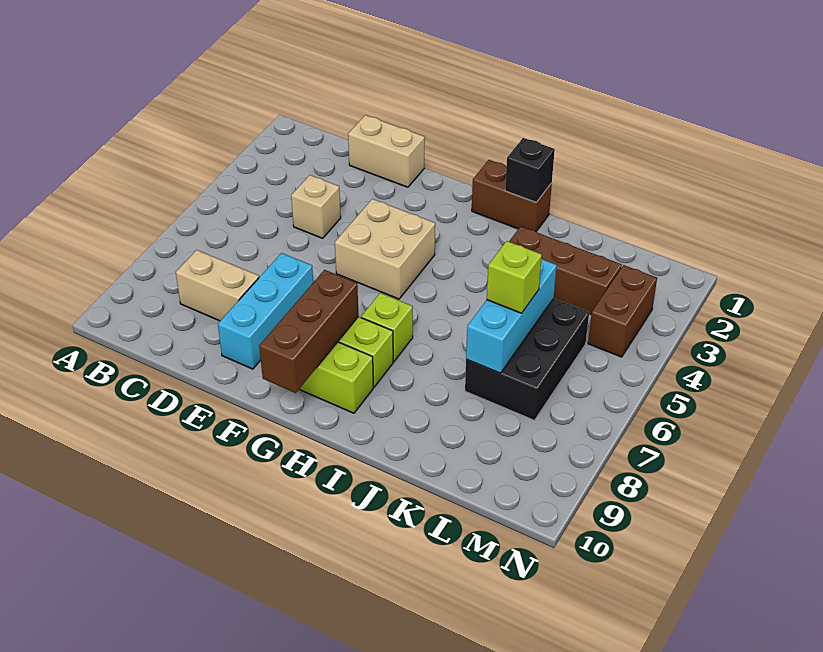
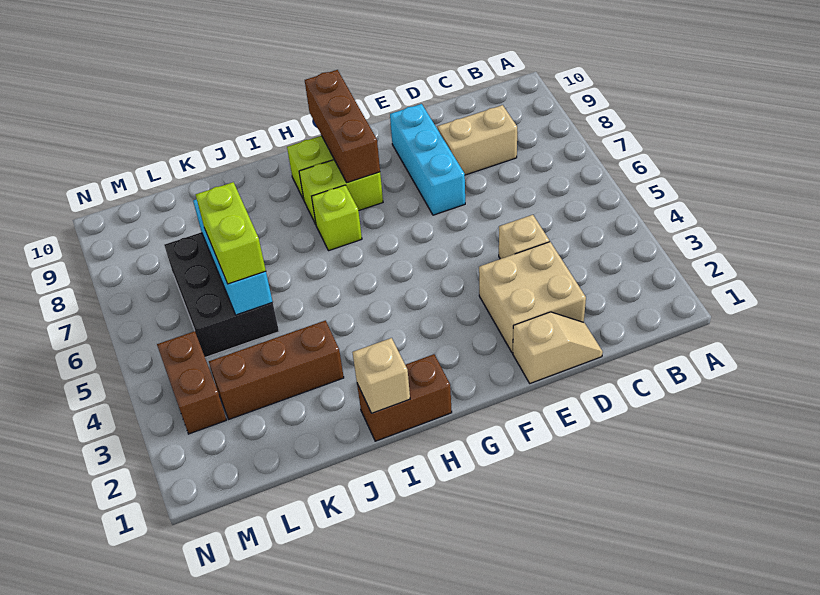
tan 1x2 brick [348,115,425,187] -> tan 1x2 slope [513,312,603,383]
tan 2x2 brick [335,199,435,299] -> tan 2x2 brick moved to [479,242,586,353]
black 1x1 brick [505,138,555,202] -> tan 1x1 brick [353,338,410,413]
lime 1x1 brick [487,241,542,313] -> lime 1x2 brick [196,182,266,284]

